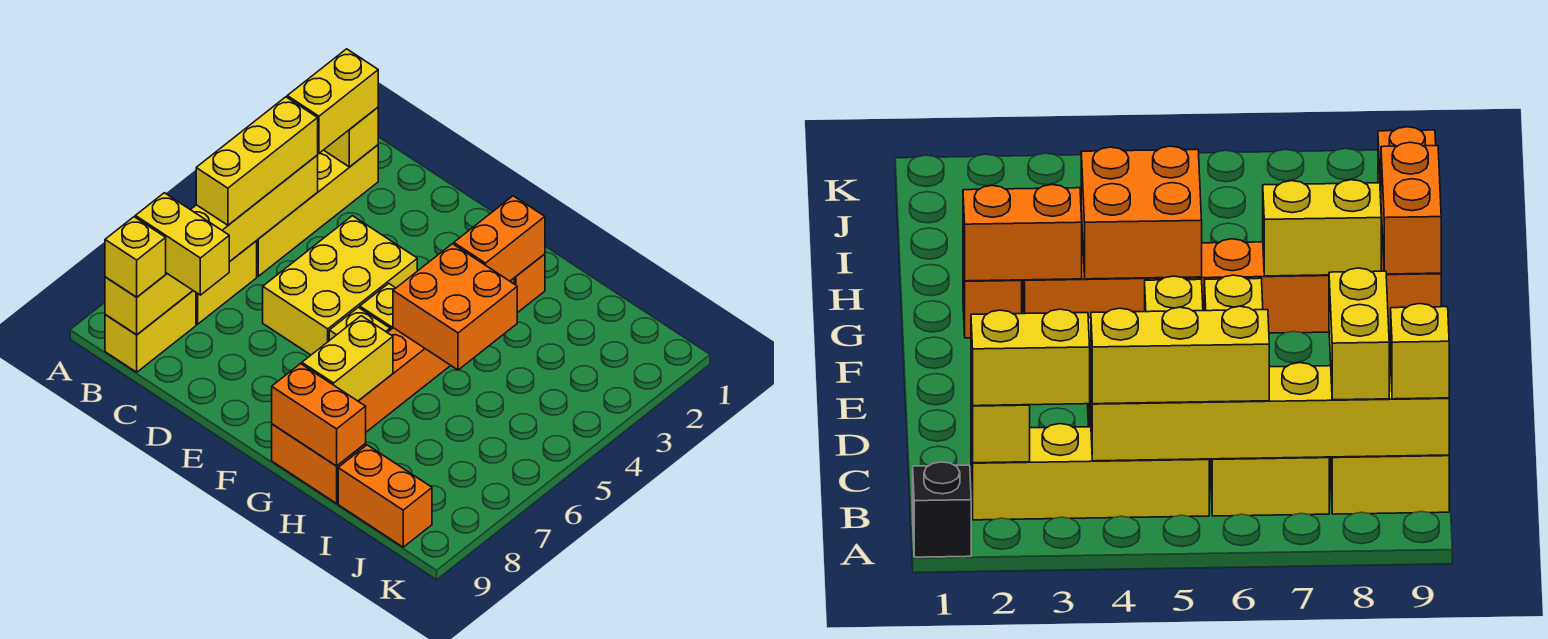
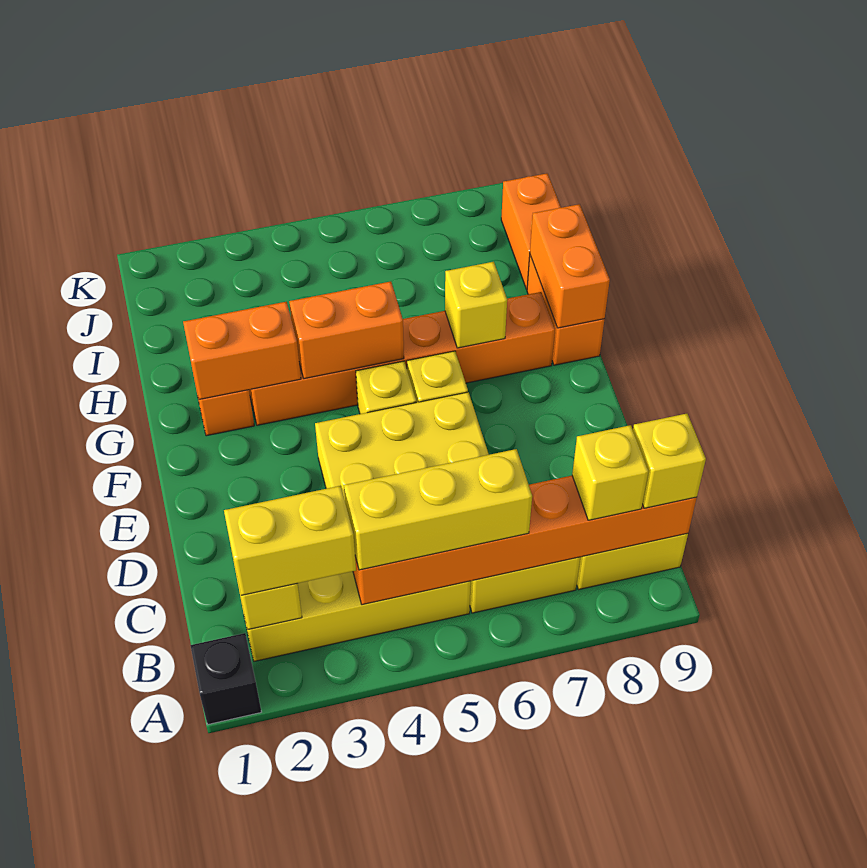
yellow 1x6 brick [105,155,318,335] -> orange 1x6 brick [353,476,697,605]
yellow 1x2 brick [135,193,229,295] -> yellow 1x1 brick [572,425,649,520]
orange 2x2 brick [393,244,517,370] -> orange 1x2 brick [289,282,404,379]
yellow 1x2 brick [302,316,393,401] -> yellow 1x1 brick [445,262,507,348]

